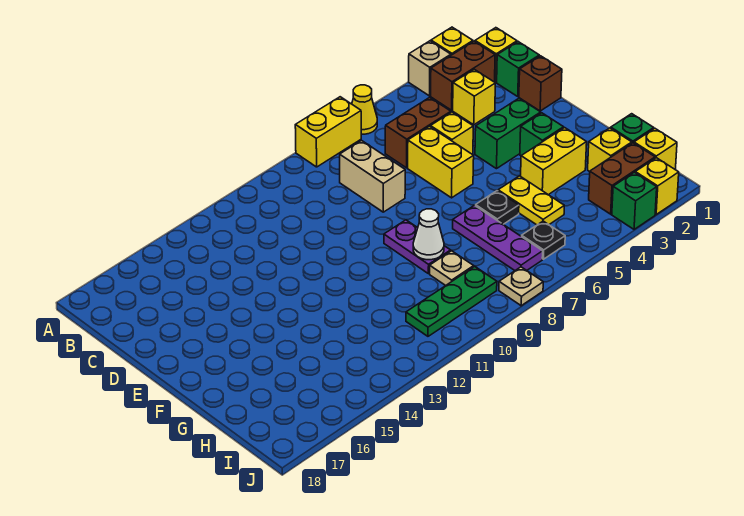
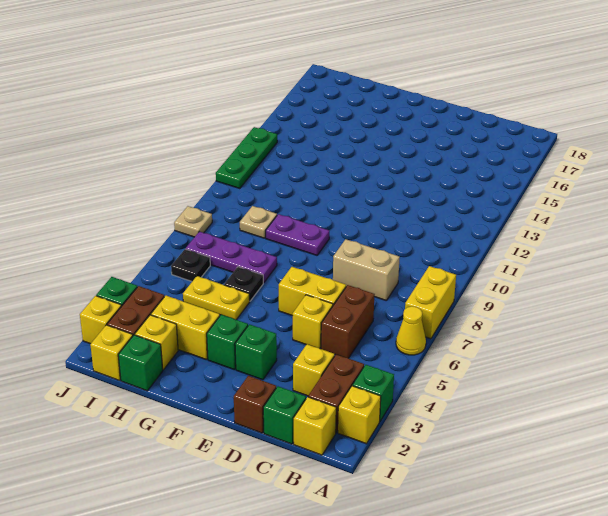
tan 1x1 brick [409,41,451,96] -> green 1x1 brick [353,365,394,421]
green 1x2 brick [475,98,541,169] -> green 1x1 brick [235,324,277,380]
yellow 1x2 brick [521,128,587,195] -> yellow 1x2 brick turned to [151,296,220,360]
white 1x1 cone [413,209,444,260] -> none
green 1x3 plate [406,267,497,336] -> green 1x3 plate moved to [216,127,277,188]

